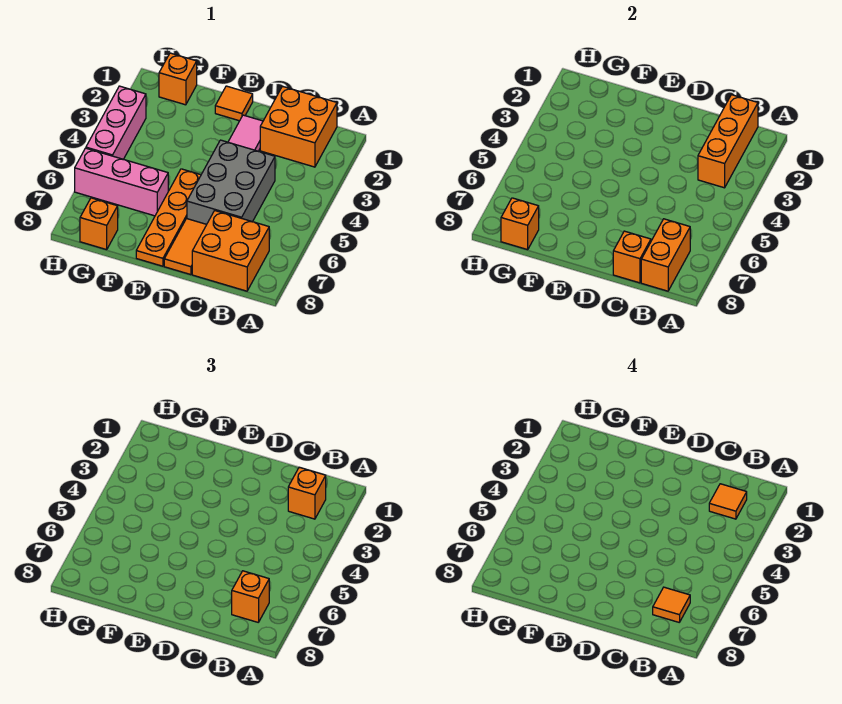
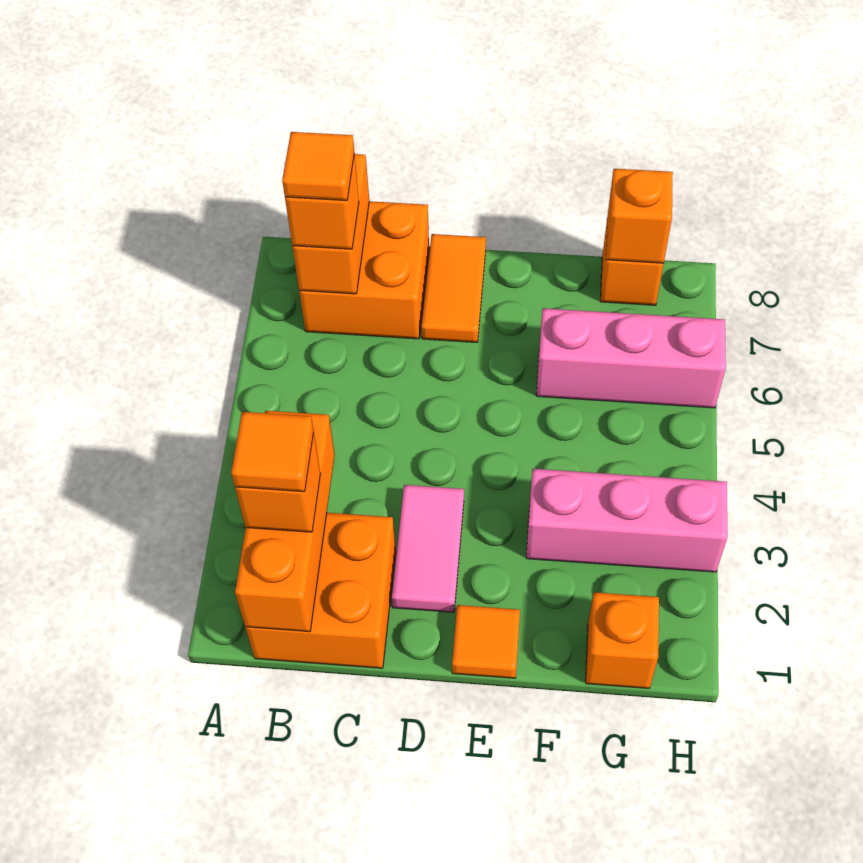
grey 2x3 brick [187,140,275,224] -> none
orange 1x1 brick [613,231,651,283] -> none
orange 1x4 plate [136,169,201,266] -> none
pink 1x3 brick [86,86,146,159] -> pink 1x3 brick turned to [526,469,727,572]

